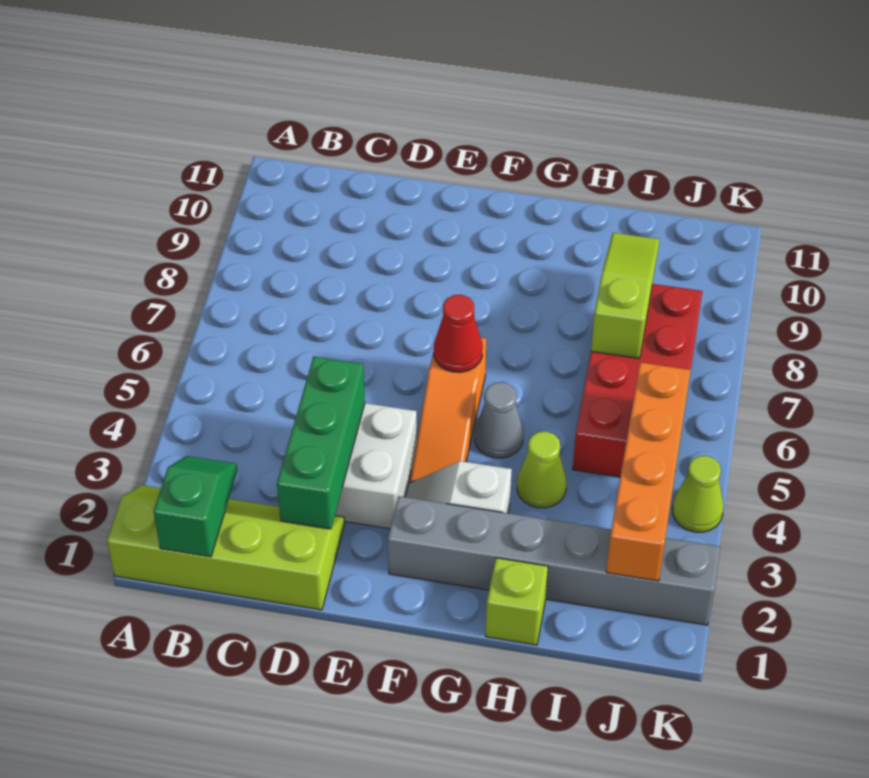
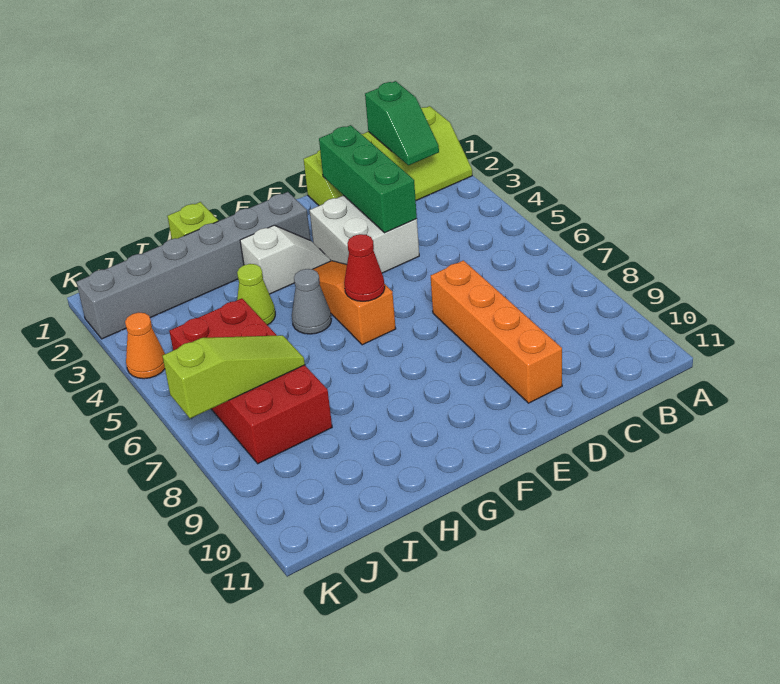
lime 1x3 slope [591,233,660,358] -> lime 1x3 slope turned to [163,335,305,418]
orange 1x4 brick [606,362,691,581] -> orange 1x4 brick moved to [431,260,562,403]
lime 1x1 cone [673,456,724,532] -> orange 1x1 cone [125,312,165,379]

